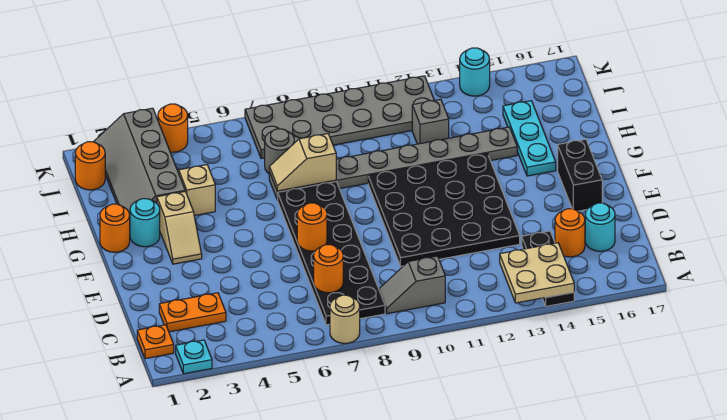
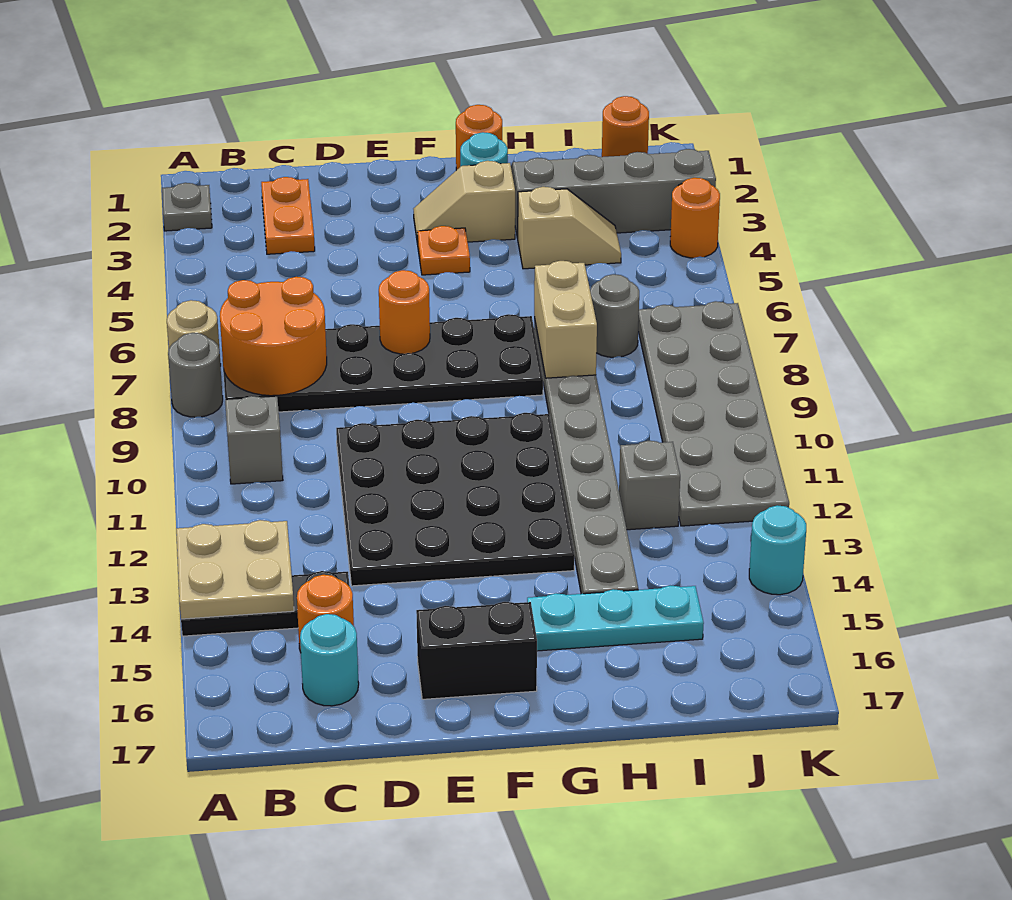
cyan 1x1 plate [176,340,212,374] -> grey 1x1 plate [162,183,212,231]
none -> grey 1x1 round brick [168,333,223,417]
orange 1x1 plate [137,325,174,359] -> orange 1x1 plate moved to [417,226,470,275]
orange 1x1 round brick [314,245,343,293] -> orange 2x2 round brick [220,277,327,396]
tan 1x2 slope [269,134,336,191] -> tan 1x2 brick [534,261,597,378]

